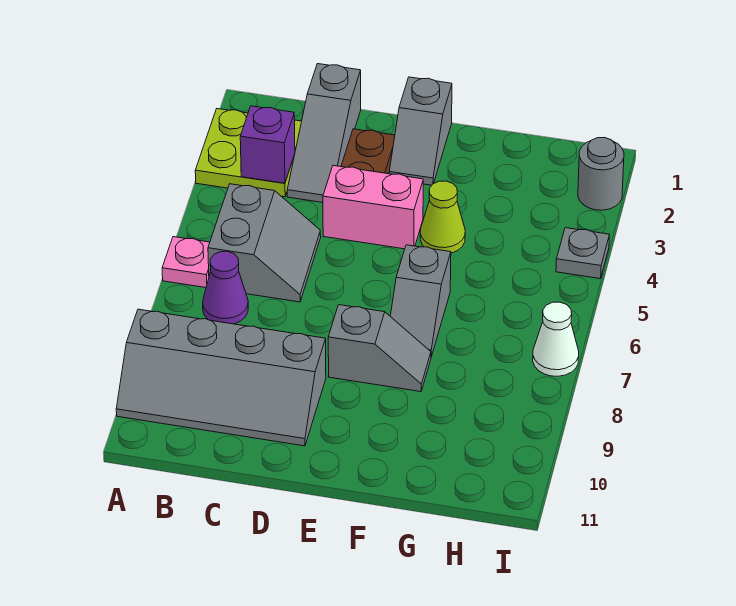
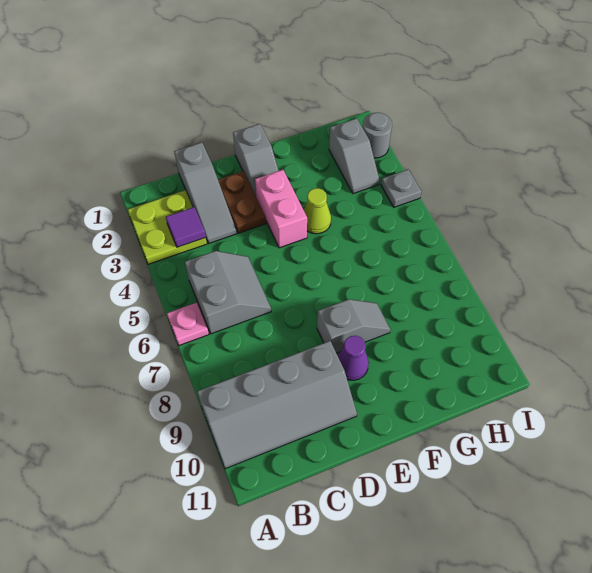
purple 1x1 brick [240,106,295,183] -> purple 1x1 tile [166,207,206,247]
purple 1x1 cone [203,251,248,324] -> purple 1x1 cone moved to [338,336,369,380]
pink 1x2 brick [323,165,423,249] -> pink 1x2 brick turned to [255,170,307,248]
grey 1x2 slope [390,245,451,357] -> grey 1x2 slope moved to [329,118,380,194]
white 1x1 cone [533,302,579,376] -> none

